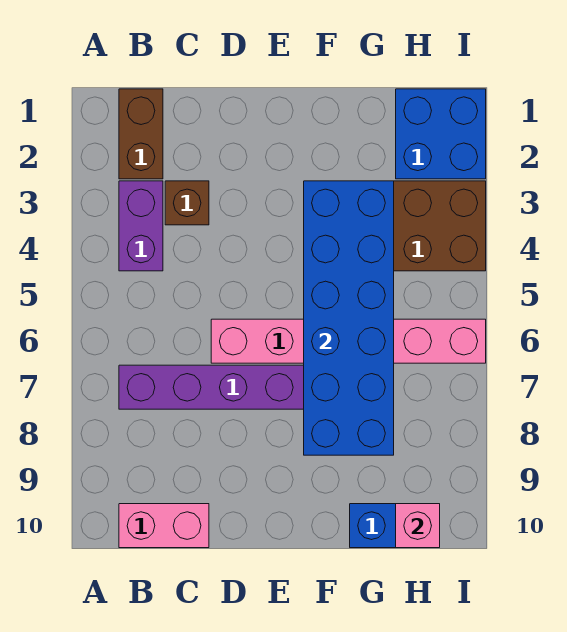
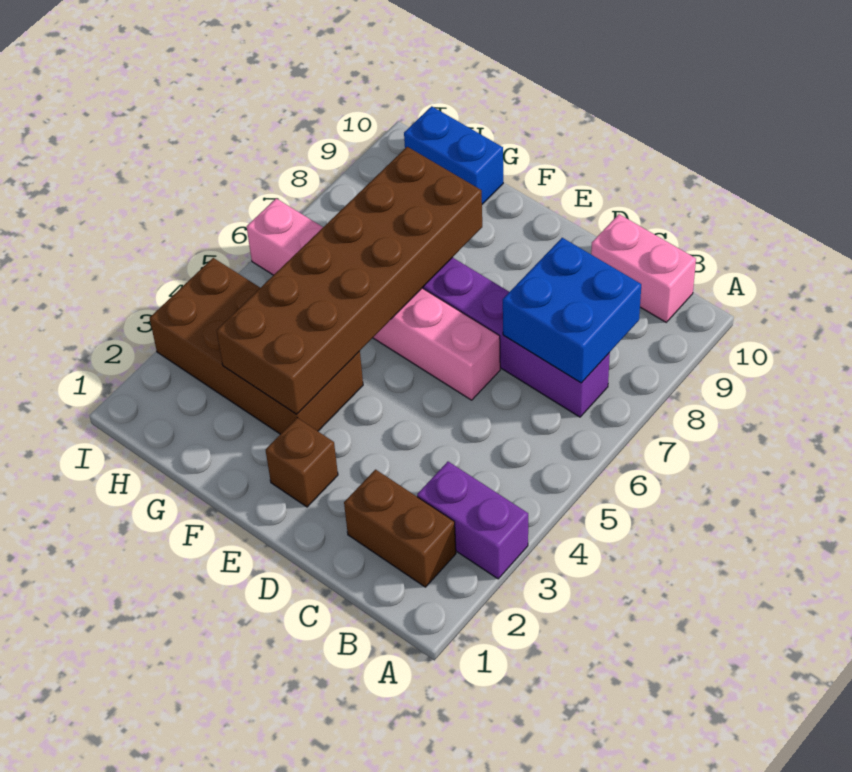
brown 1x2 brick [119,89,163,179] -> brown 1x2 brick turned to [344,470,456,587]
purple 1x2 brick [119,181,163,271] -> purple 1x2 brick turned to [417,462,528,579]
brown 1x1 brick [165,181,209,225] -> brown 1x1 brick moved to [266,418,338,507]
blue 2x6 brick [304,181,394,455] -> brown 2x6 brick [217,147,482,414]
blue 2x2 brick [396,89,486,179] -> blue 2x2 brick moved to [503,238,641,383]
pink 1x1 brick [396,504,440,548] -> none

